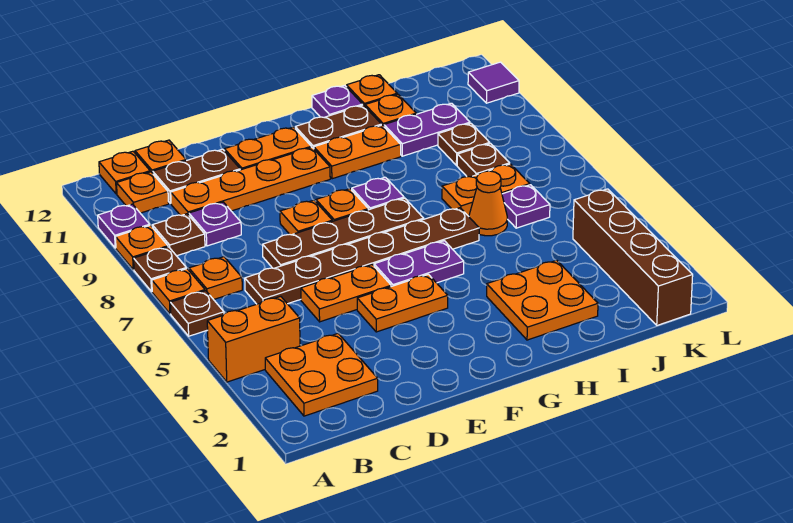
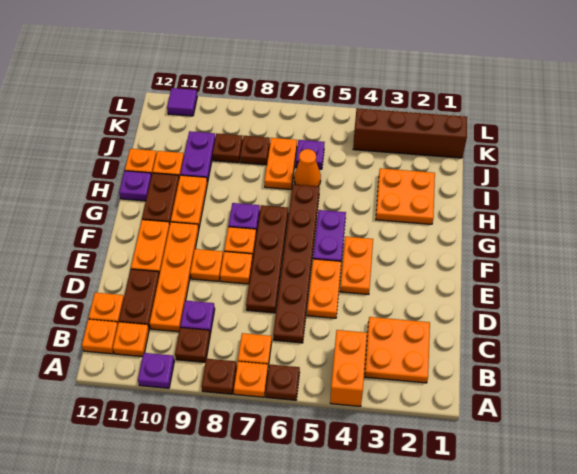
orange 1x1 plate [116,225,168,270] -> orange 1x1 plate moved to [190,249,223,281]

